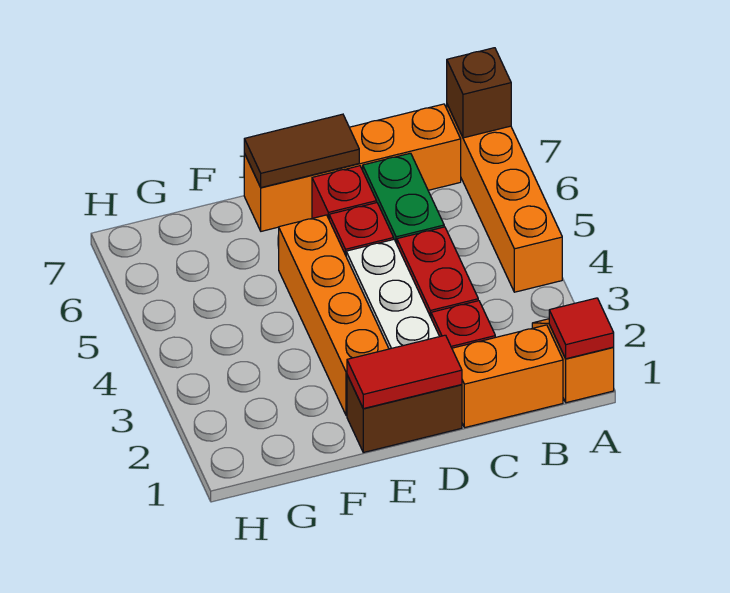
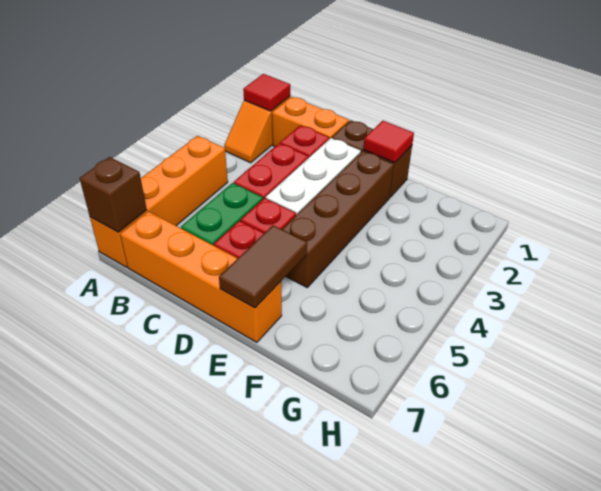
red 1x2 tile [347,335,462,409] -> red 1x1 tile [363,121,414,163]
brown 1x2 tile [244,114,359,188] -> brown 1x2 tile turned to [219,225,307,308]
orange 1x4 brick [279,215,389,416] -> brown 1x4 brick [282,151,394,287]

